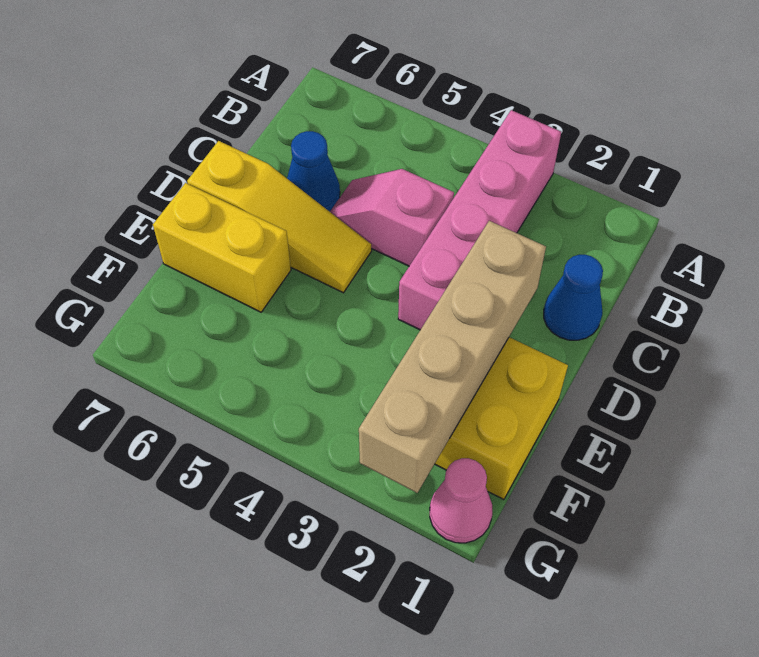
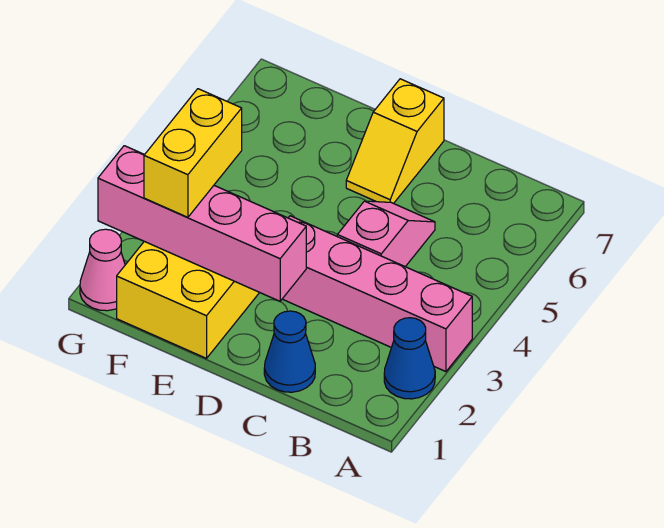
blue 1x1 cone [287,131,340,212] -> blue 1x1 cone moved to [384,318,435,399]
tan 1x4 brick [359,221,546,493] -> pink 1x4 brick [98,146,306,301]
yellow 1x3 slope [187,141,372,293] -> yellow 1x2 slope [346,79,444,204]
yellow 1x2 brick [153,183,291,312] -> yellow 1x2 brick moved to [144,89,242,217]

